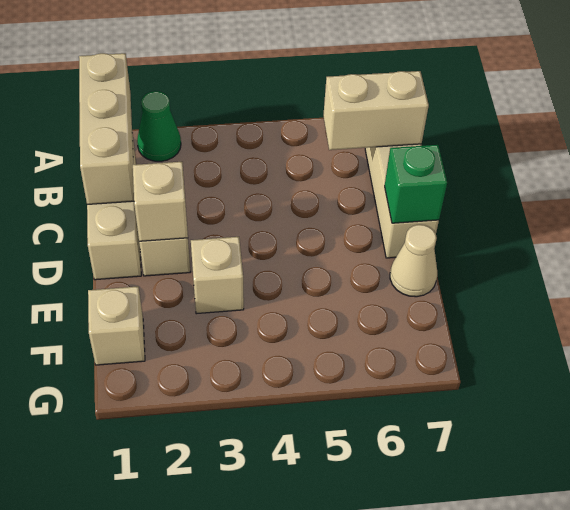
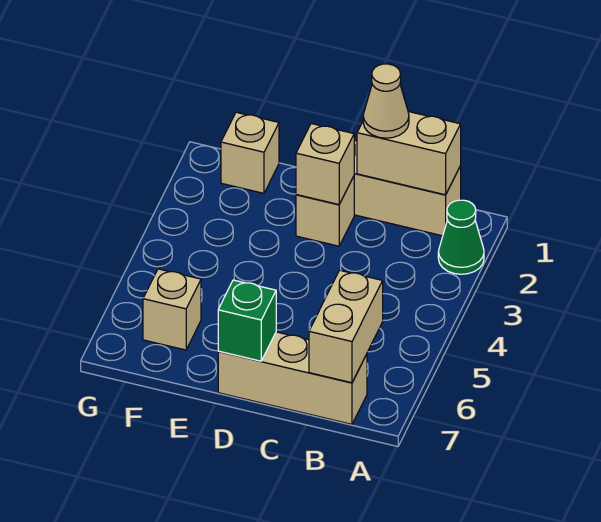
tan 1x3 brick [79,53,134,204] -> tan 1x2 brick [357,112,461,195]
tan 1x1 brick [191,237,244,314] -> tan 1x1 brick moved to [143,269,201,350]
tan 1x1 cone [390,225,437,297] -> tan 1x1 cone moved to [363,64,409,138]

